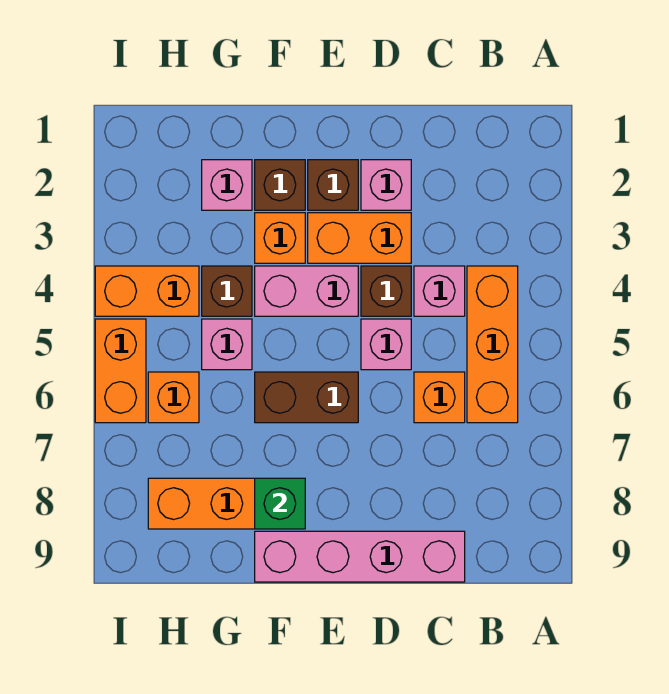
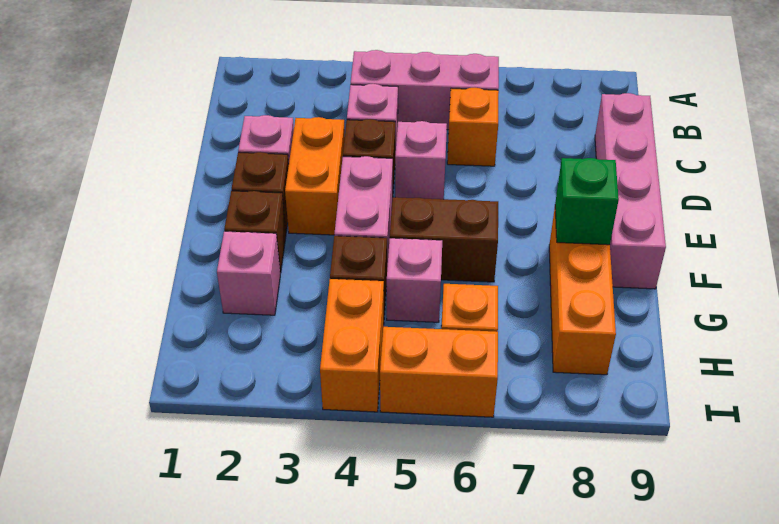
orange 1x3 brick [467,266,518,423] -> pink 1x3 brick [351,50,499,130]
brown 1x2 brick [255,372,358,423] -> brown 1x2 brick turned to [390,197,498,282]
orange 1x1 brick [255,213,305,263] -> none

